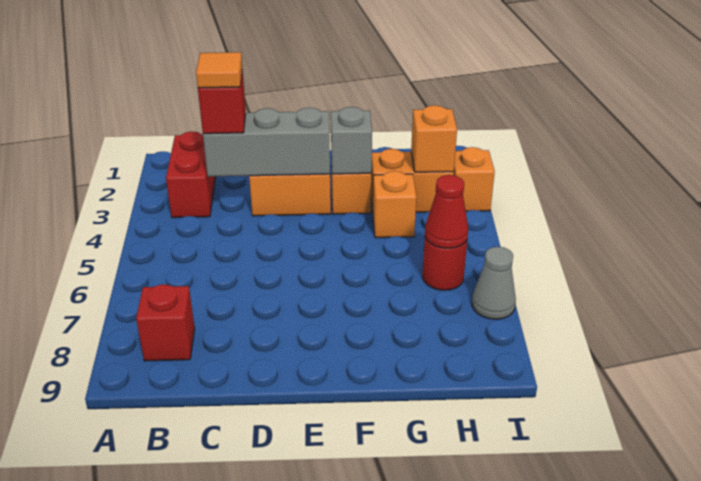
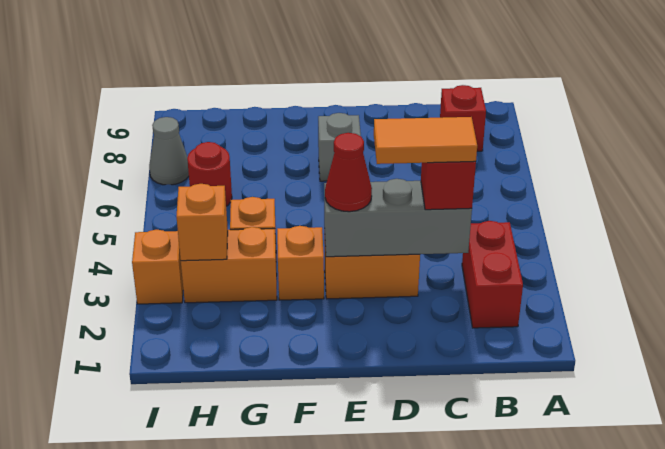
orange 1x1 tile [196,52,242,88] -> orange 1x2 tile [374,117,477,164]
grey 1x1 brick [331,107,372,174] -> grey 1x1 brick moved to [318,113,361,181]
red 1x1 cone [425,175,468,248] -> red 1x1 cone moved to [325,133,372,212]

